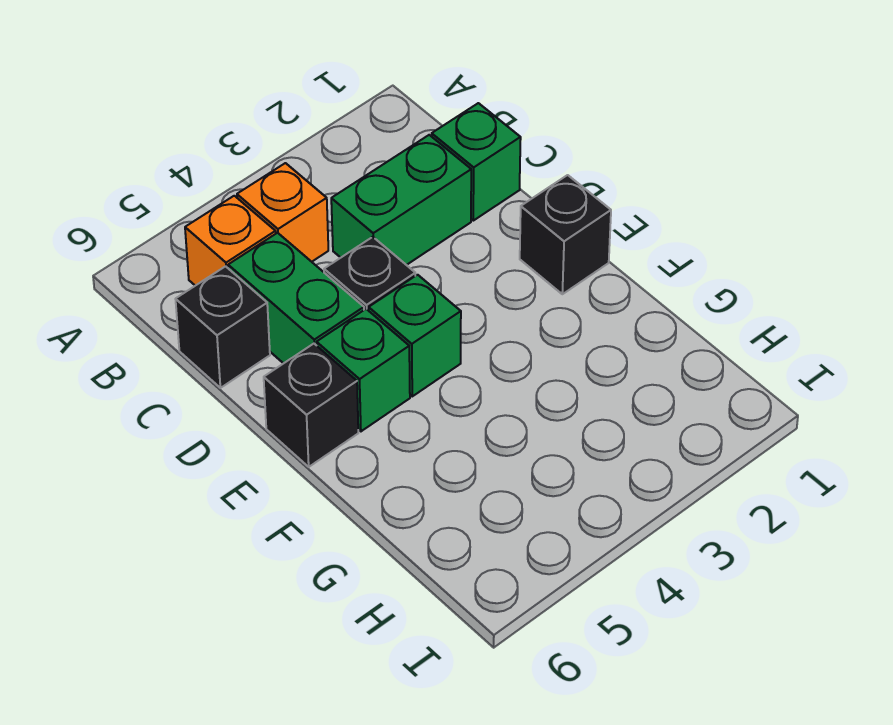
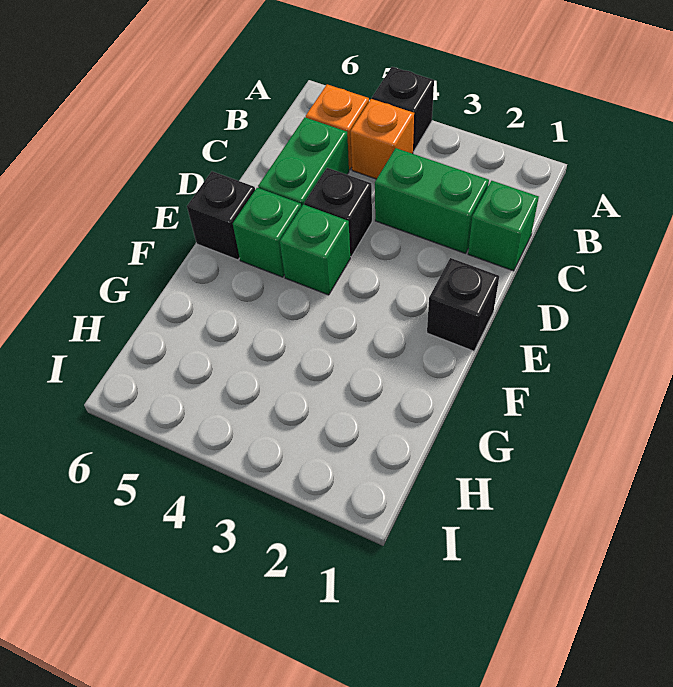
black 1x1 brick [176,266,270,388] -> black 1x1 brick moved to [372,67,434,152]

